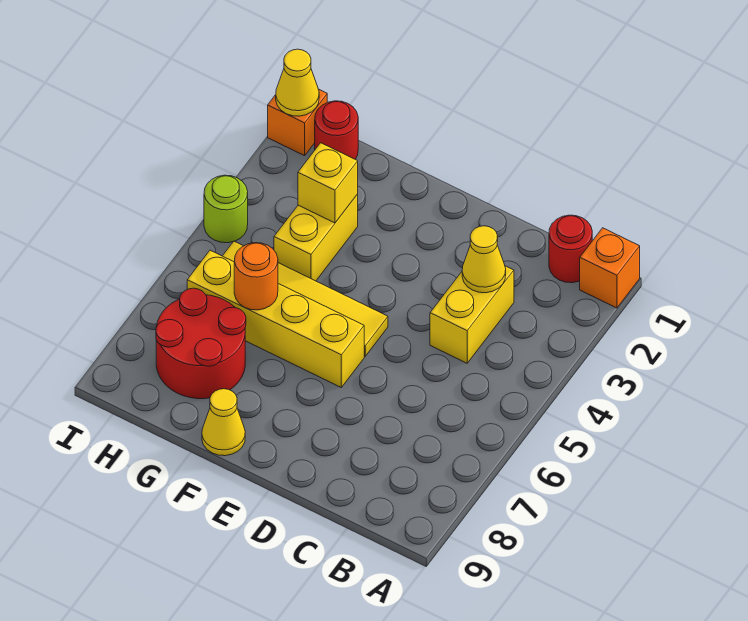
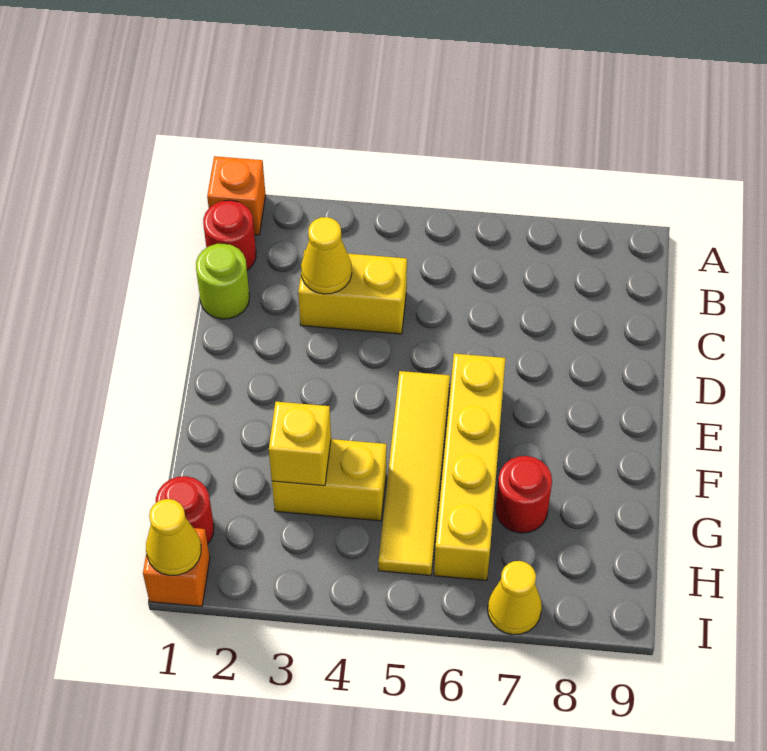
yellow 1x1 cone [202,389,245,456] -> yellow 1x1 cone moved to [488,561,542,635]
orange 1x1 round brick [234,243,278,310] -> none
red 2x2 round brick [156,288,246,399] -> red 1x1 round brick [496,456,552,533]
lime 1x1 round brick [204,175,248,243] -> lime 1x1 round brick moved to [196,243,249,319]

